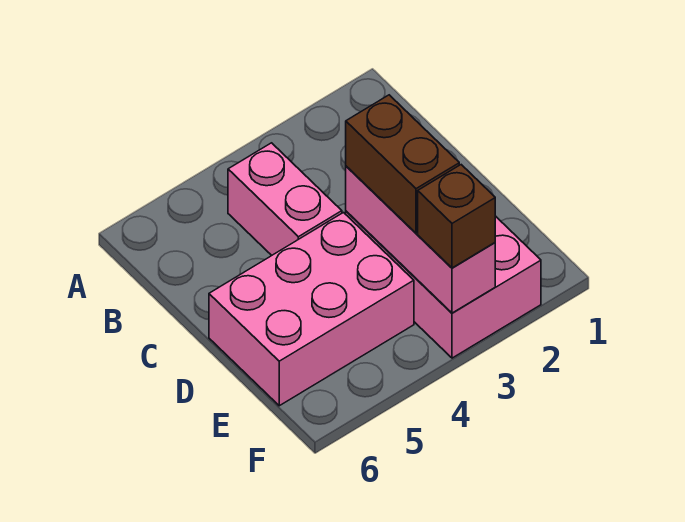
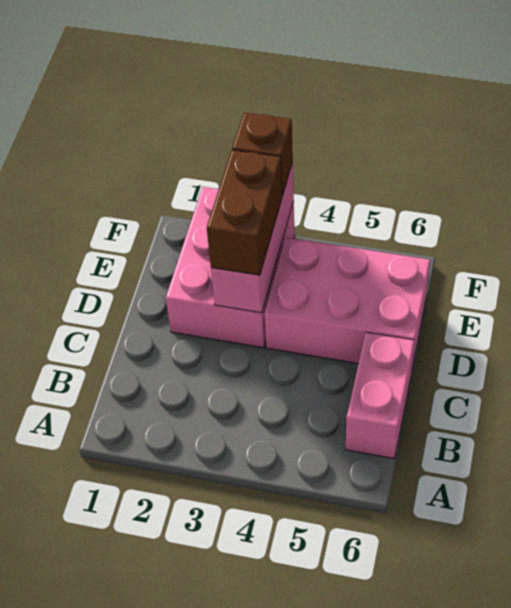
pink 1x2 brick [228,143,342,255] -> pink 1x2 brick moved to [346,332,415,459]

